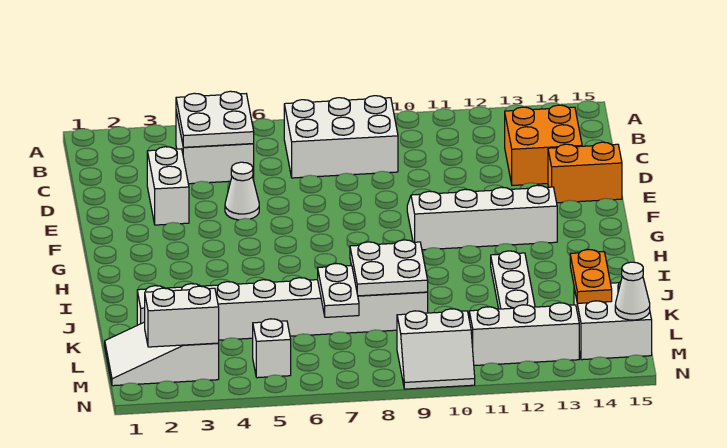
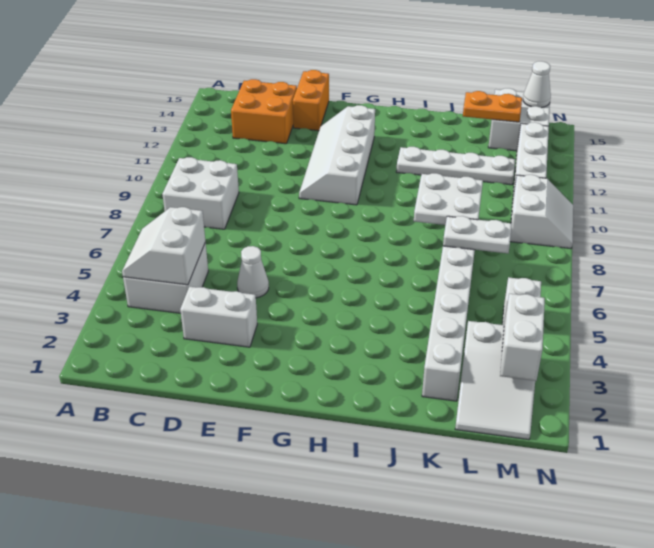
white 2x2 plate [176,91,254,147] -> white 2x2 slope [122,207,205,285]
white 2x3 brick [284,96,398,178] -> white 2x2 brick [162,157,239,229]

